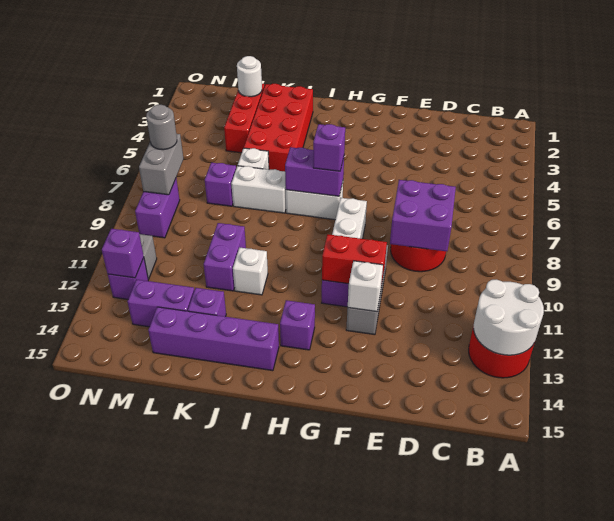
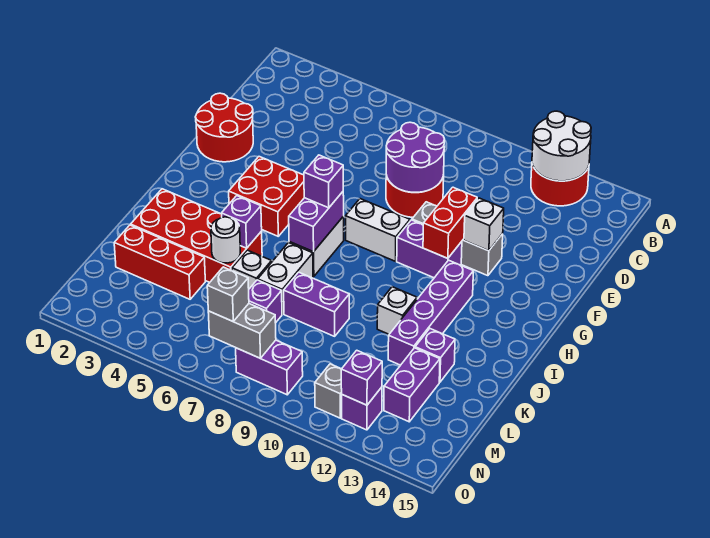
purple 2x2 brick [390,180,456,251] -> purple 2x2 round brick [386,122,445,192]
none -> red 2x2 round brick [195,93,253,162]
none -> red 2x2 brick [229,157,304,236]
purple 1x1 brick [280,300,315,350] -> purple 1x1 brick moved to [221,196,262,248]
purple 1x4 brick [148,307,279,371] -> purple 1x4 brick moved to [388,260,473,365]
purple 1x2 brick [204,223,246,291] -> purple 1x2 brick moved to [284,272,349,336]
white 1x1 round brick [237,56,262,97] -> white 1x1 round brick moved to [211,217,240,263]
grey 1x1 round brick [146,105,177,150] -> grey 1x1 brick [207,267,249,322]

